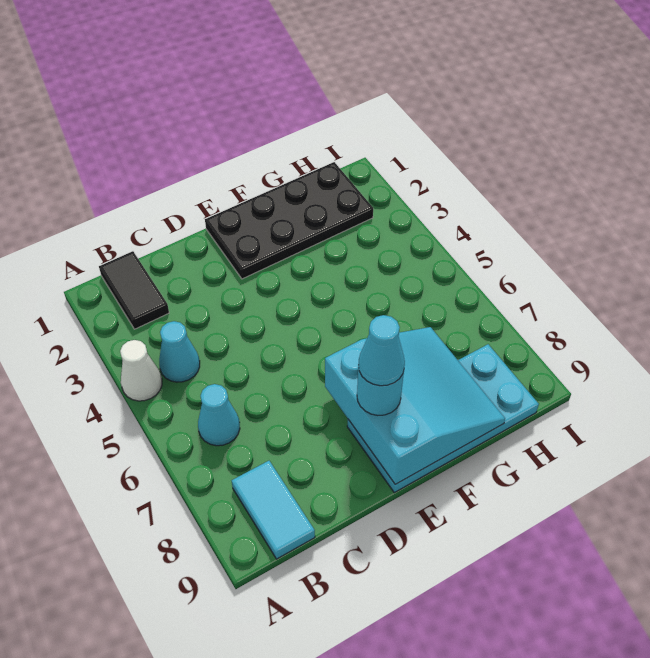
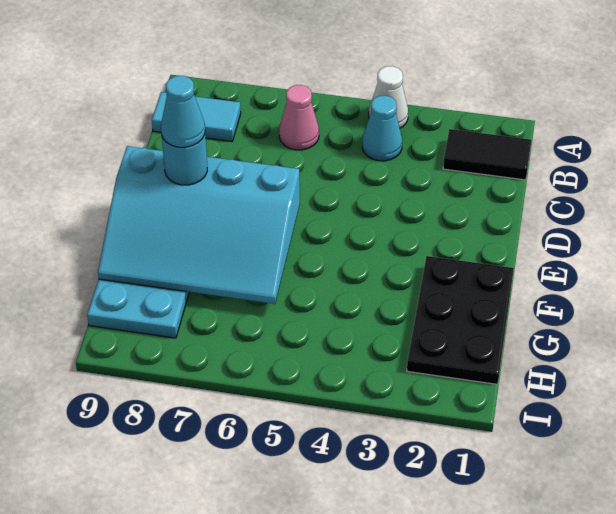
cyan 1x1 cone [198,384,240,446] -> pink 1x1 cone [279,85,319,150]
black 2x4 plate [205,162,373,279] -> black 2x3 plate [407,256,514,384]
cyan 3x3 slope [325,327,505,484] -> cyan 3x4 slope [98,146,300,304]

